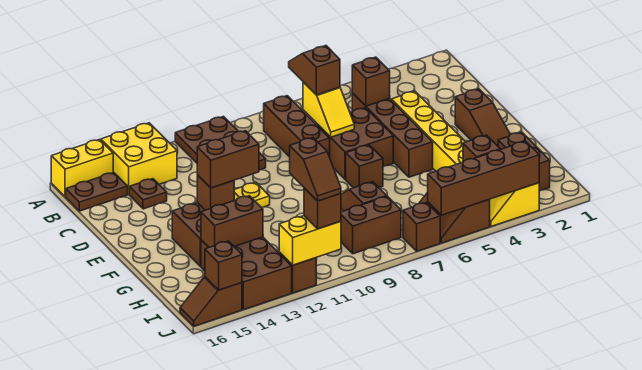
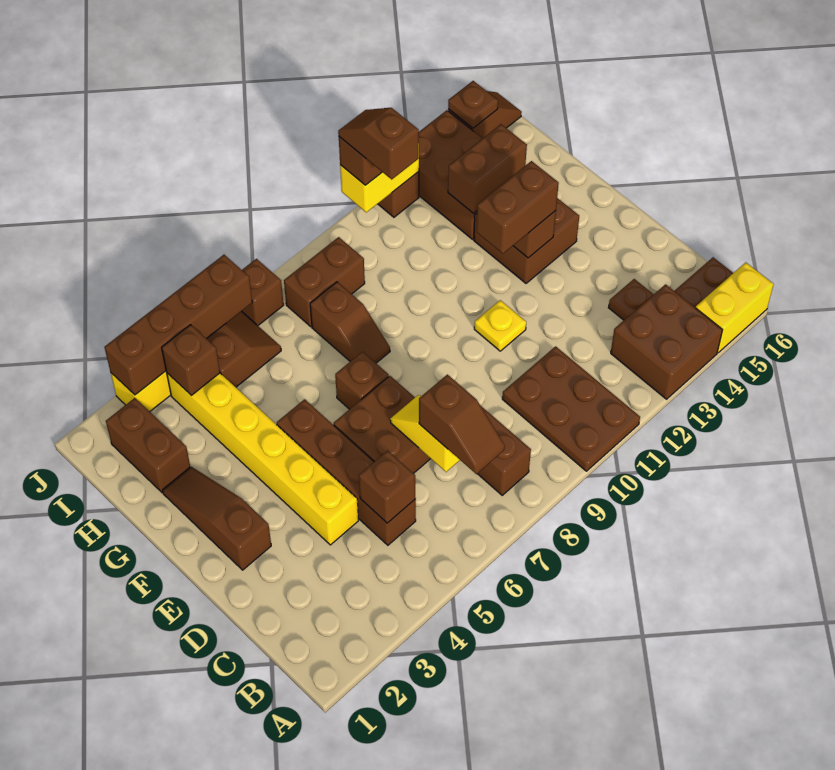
yellow 2x2 brick [101,123,177,194] -> brown 2x2 brick [611,284,722,399]
brown 1x1 brick [205,241,242,290] -> brown 1x1 plate [448,81,498,128]

